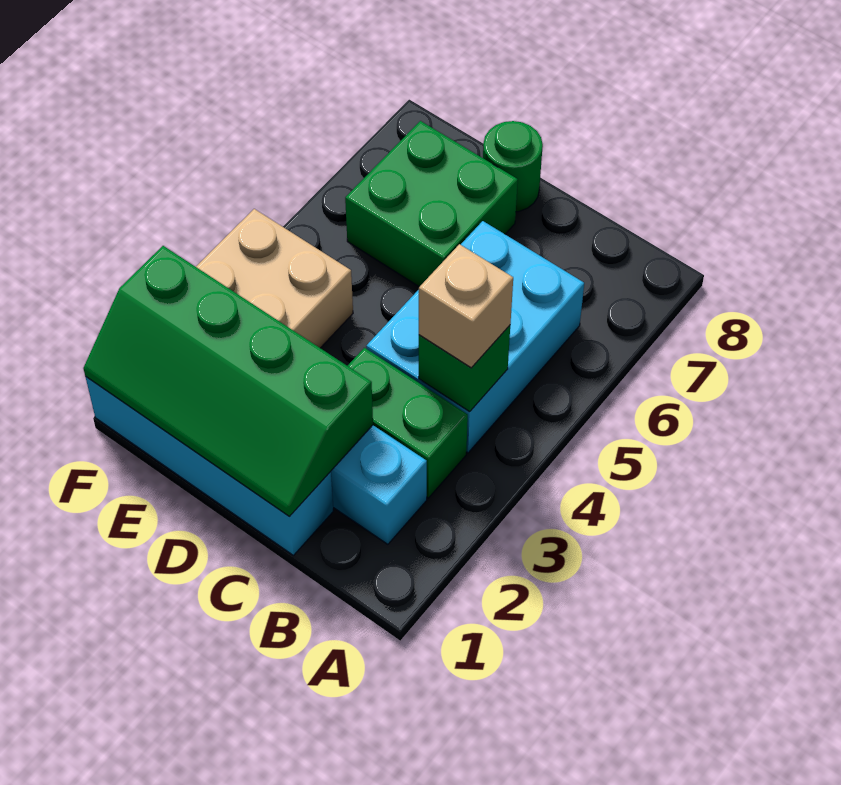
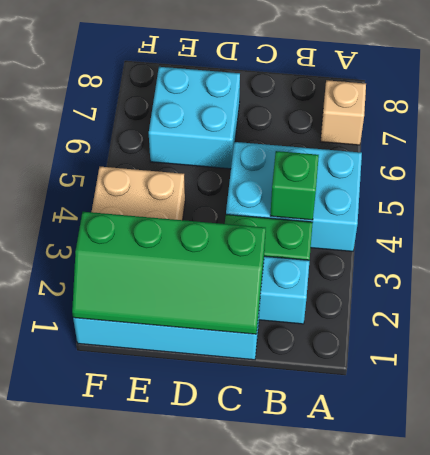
cyan 2x3 brick [366,221,584,453] -> cyan 2x3 brick turned to [226,142,362,251]
tan 1x1 brick [419,244,513,368] -> tan 1x1 brick moved to [321,80,366,145]
green 2x2 brick [345,121,518,287] -> cyan 2x2 brick [149,67,240,169]
green 1x1 round brick [483,121,543,212] -> none

